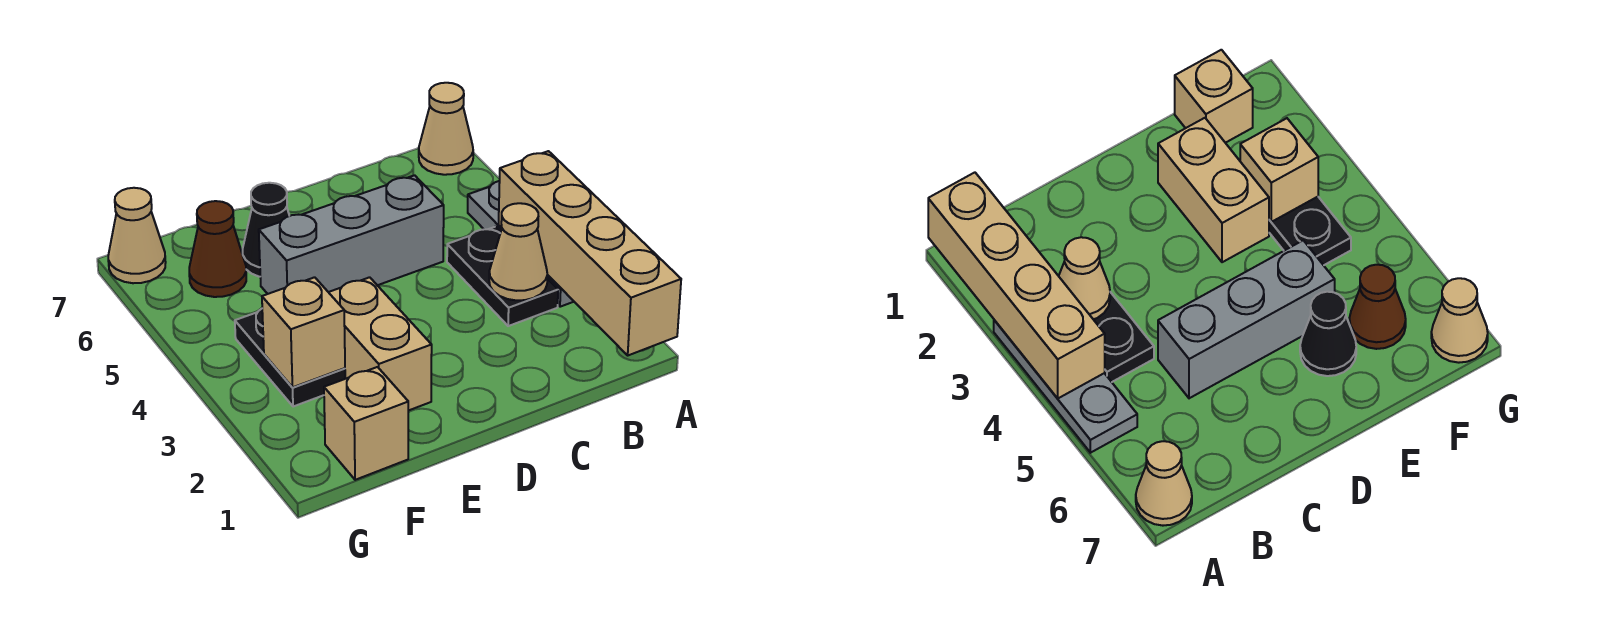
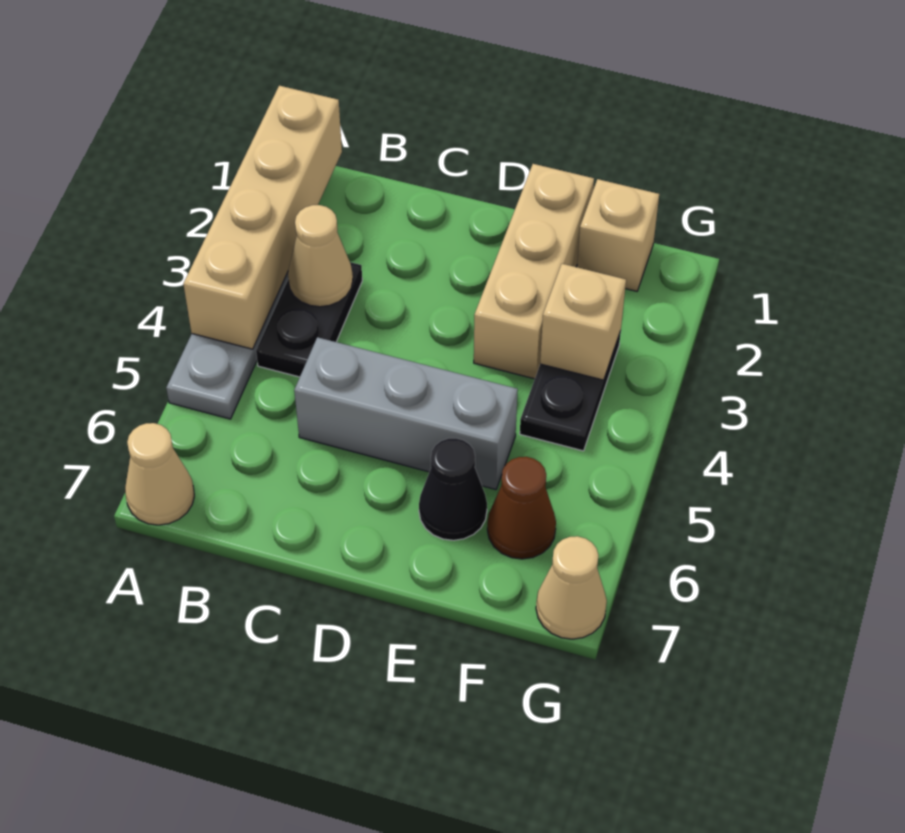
tan 1x2 brick [329,277,432,411] -> tan 1x3 brick [474,164,594,379]

